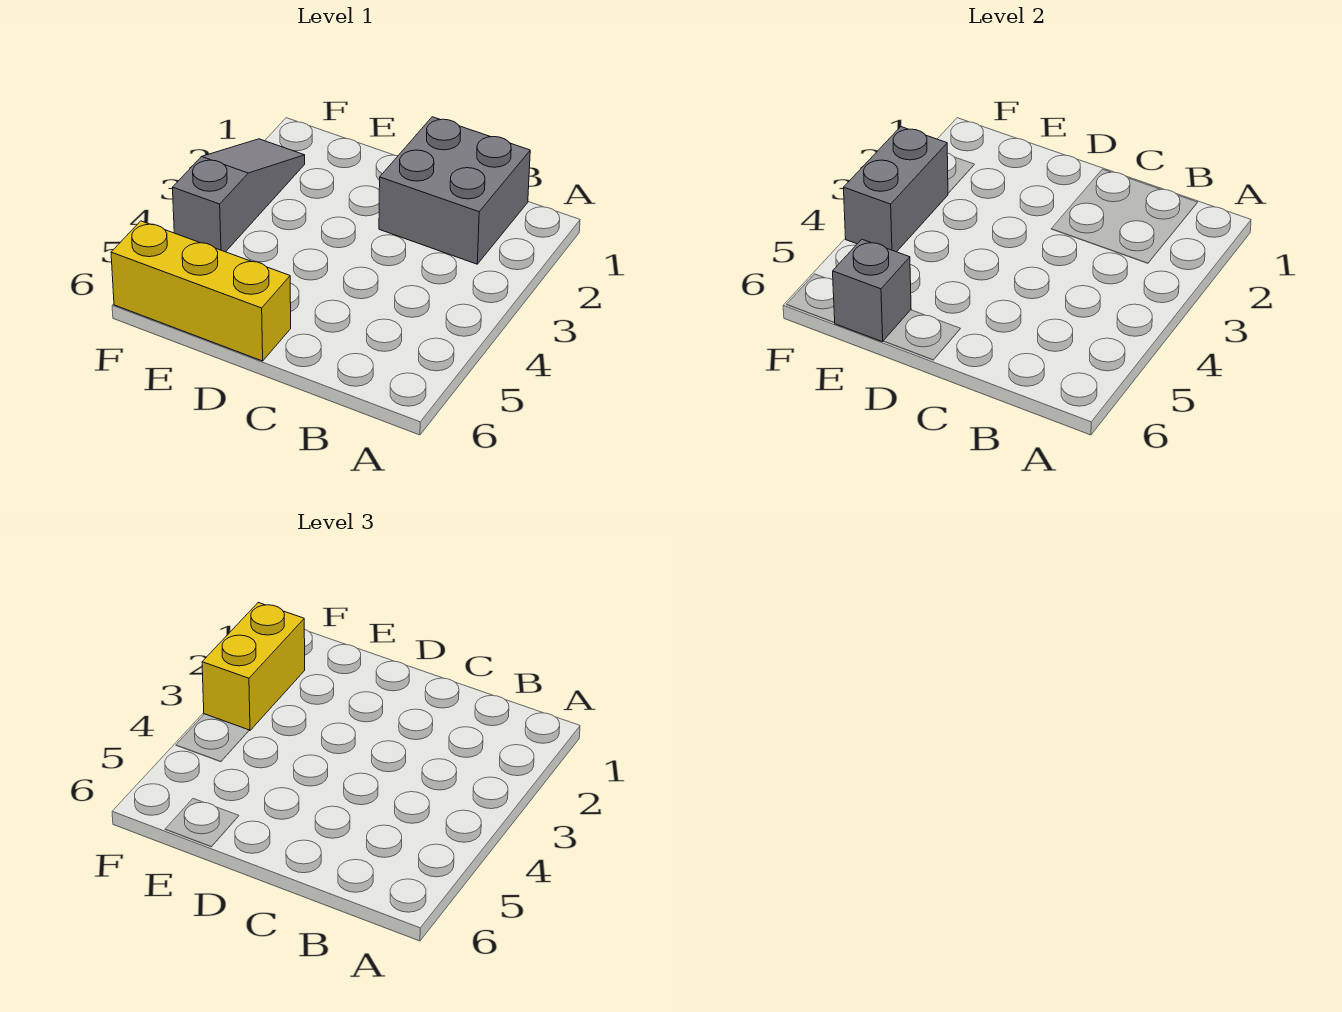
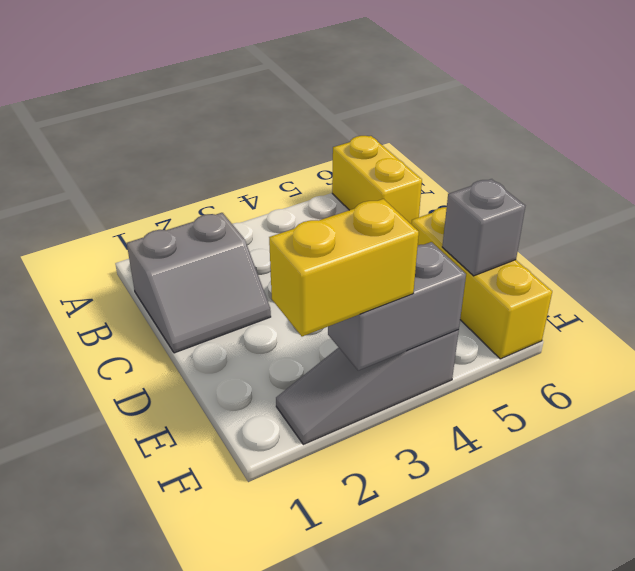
none -> yellow 1x2 brick [332,136,422,225]
grey 2x2 brick [379,117,530,264] -> grey 2x2 slope [127,213,271,353]

